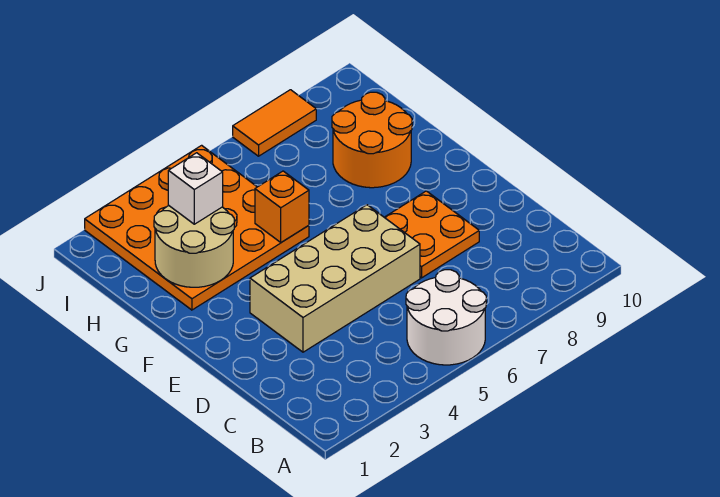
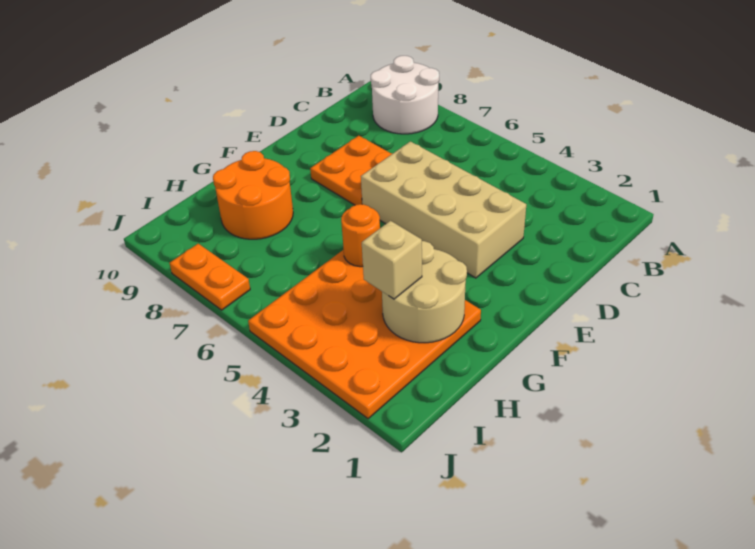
white 2x2 round brick [406,270,486,365] -> white 2x2 round brick moved to [371,56,439,134]
orange 1x1 brick [255,171,309,242] -> orange 1x1 round brick [341,204,380,267]
white 1x1 brick [168,153,223,224] -> tan 1x1 brick [362,221,422,299]
orange 1x2 tile [233,90,316,156] -> orange 1x2 plate [170,244,250,310]

